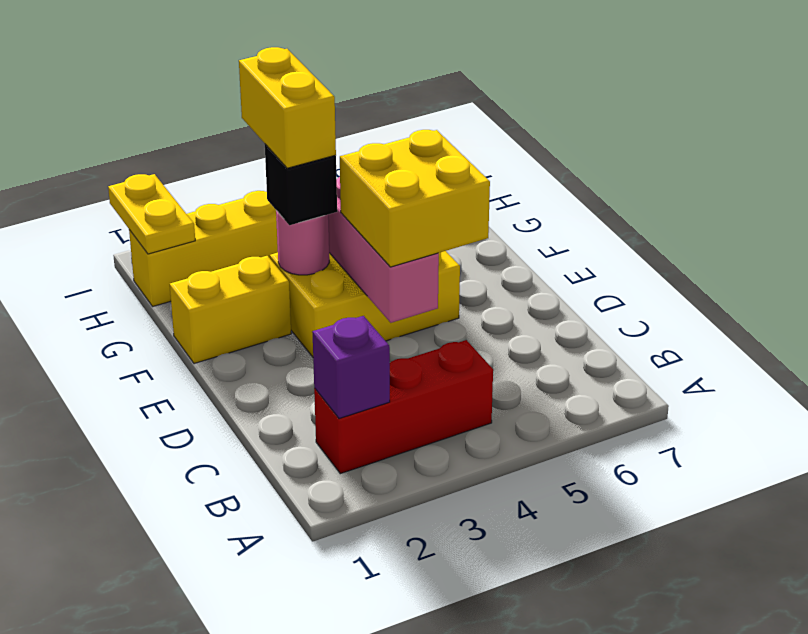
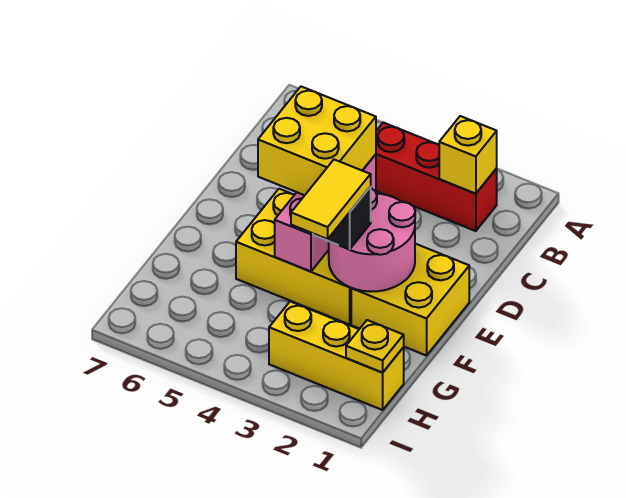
purple 1x1 brick [312,316,390,419] -> yellow 1x1 brick [439,116,497,194]
yellow 1x2 brick [170,256,291,364] -> yellow 2x2 brick [351,244,469,356]
pink 1x1 round brick [276,211,329,275] -> pink 2x2 round brick [329,188,415,292]
yellow 1x2 brick [239,47,336,168] -> yellow 1x2 tile [291,160,371,239]
yellow 1x2 plate [108,174,195,254] -> yellow 1x1 plate [346,320,404,372]

